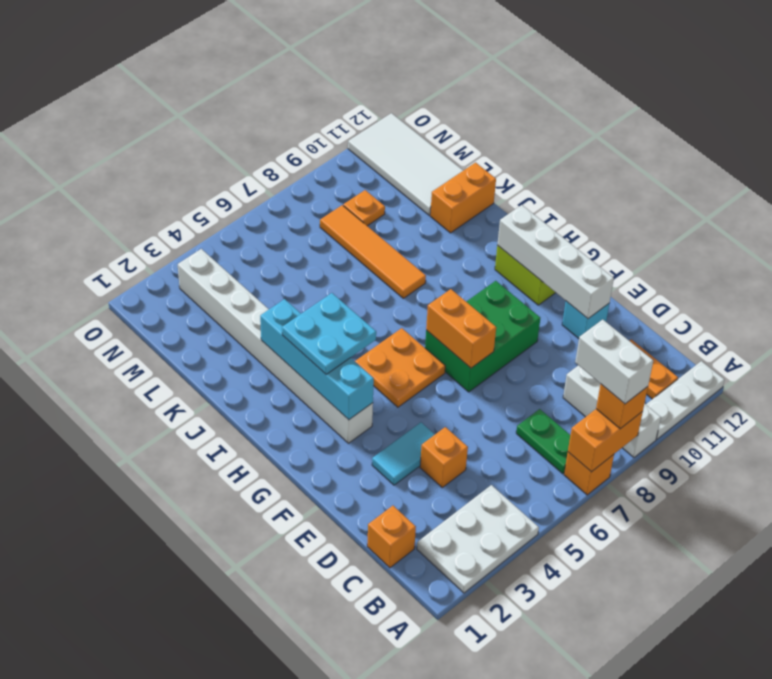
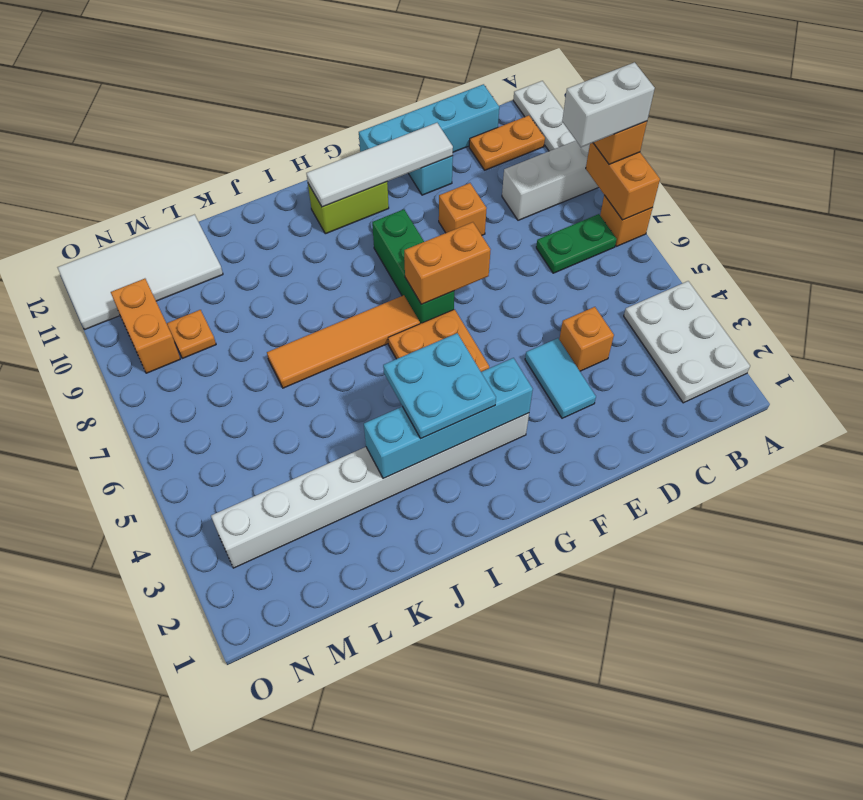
orange 1x1 brick [367,506,416,568] -> orange 1x1 brick moved to [439,183,487,235]
none -> cyan 1x4 brick [359,84,499,152]
white 1x4 brick [497,205,614,319] -> white 1x4 tile [306,123,453,207]
green 2x3 brick [425,281,540,392] -> green 1x3 brick [372,209,454,324]
orange 1x4 tile [320,205,426,298] -> orange 1x4 tile moved to [267,295,420,388]
orange 1x2 brick [430,163,496,233] -> orange 1x2 brick moved to [111,279,180,373]

